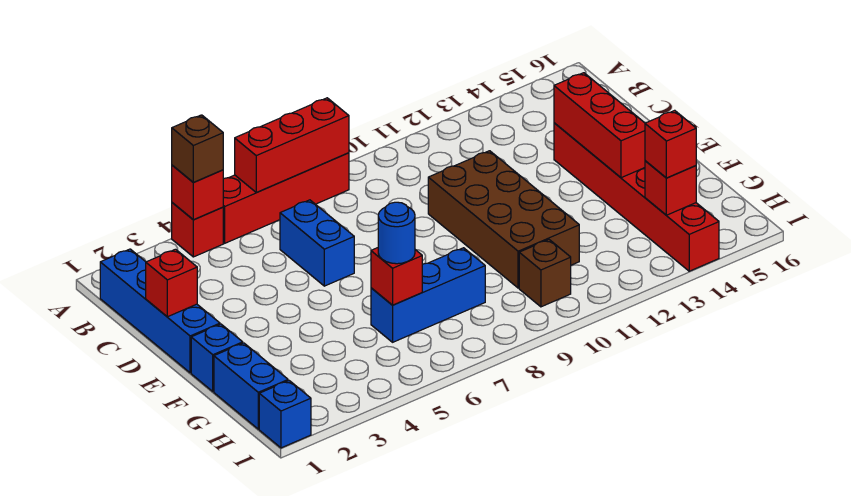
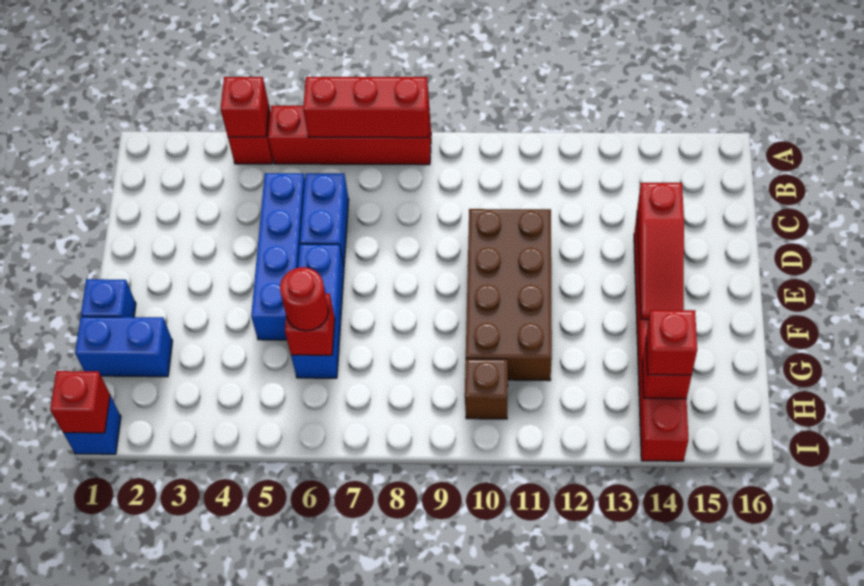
brown 1x1 brick [172,115,223,183] -> none
blue 1x4 brick [100,249,220,373] -> blue 1x4 brick moved to [251,173,305,340]
red 1x1 brick [146,249,197,317] -> red 1x1 brick moved to [50,371,110,433]
red 1x3 brick [554,73,645,178] -> red 1x3 slope [637,182,684,319]
blue 1x2 brick [214,343,288,429] -> blue 1x2 brick turned to [75,317,172,377]
blue 1x3 brick [371,248,485,342] -> blue 1x3 brick turned to [291,244,344,378]
blue 1x1 round brick [378,202,415,264] -> red 1x1 round brick [280,267,329,331]

